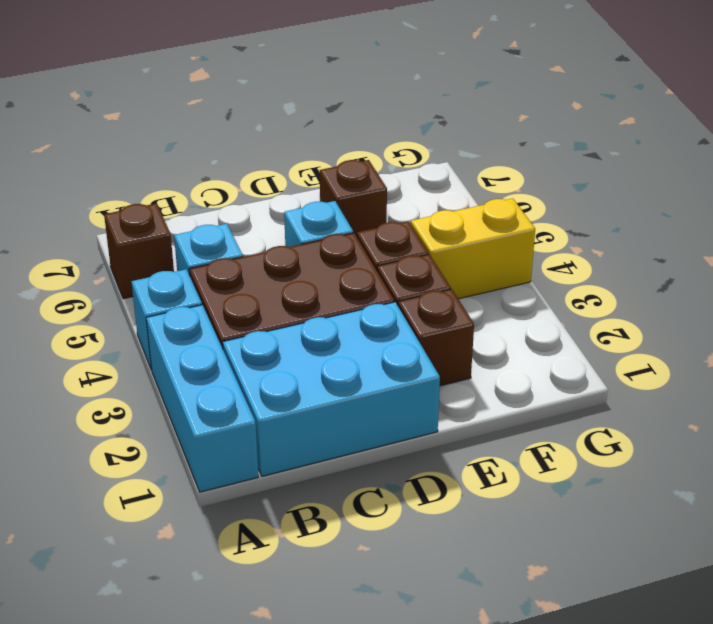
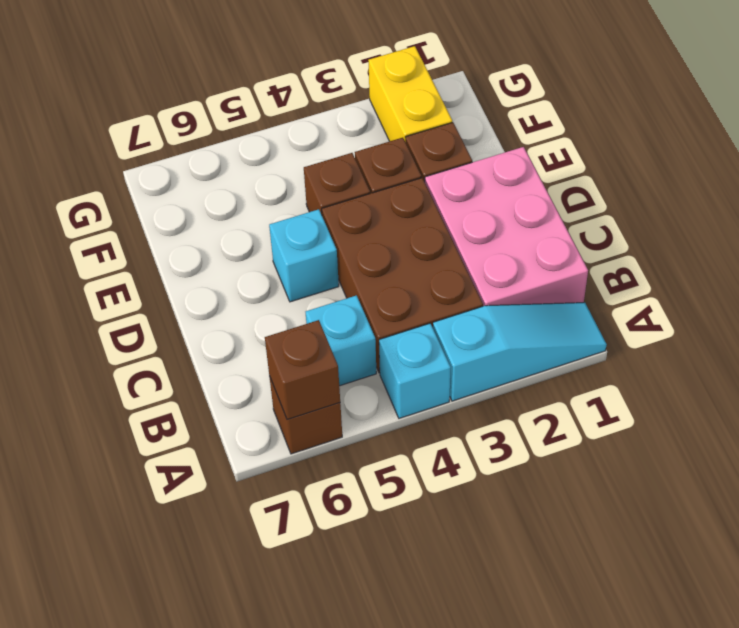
cyan 1x3 brick [146,305,259,492] -> cyan 1x3 slope [433,303,607,401]
cyan 2x3 brick [223,302,440,476] -> pink 2x3 brick [425,147,588,306]
brown 1x1 brick [320,160,387,236] -> brown 1x1 brick moved to [265,320,340,419]
yellow 1x2 brick [411,199,535,299] -> yellow 1x2 brick moved to [368,46,452,142]

